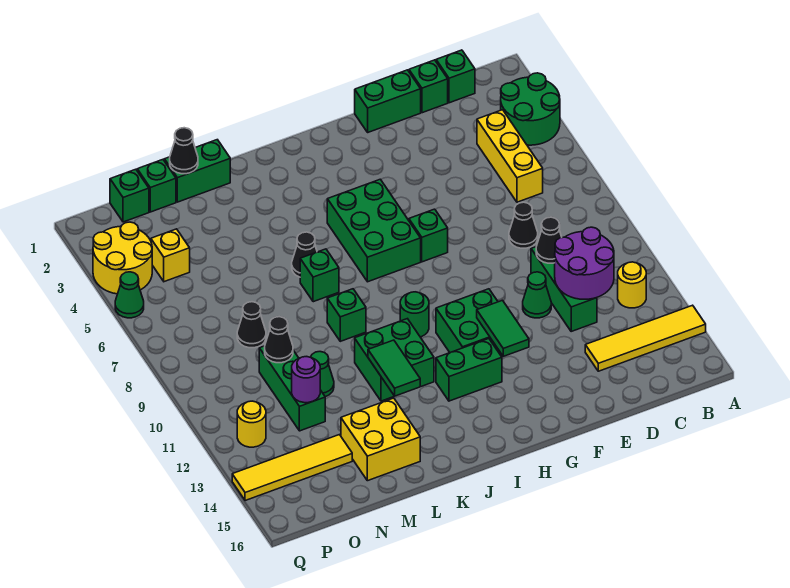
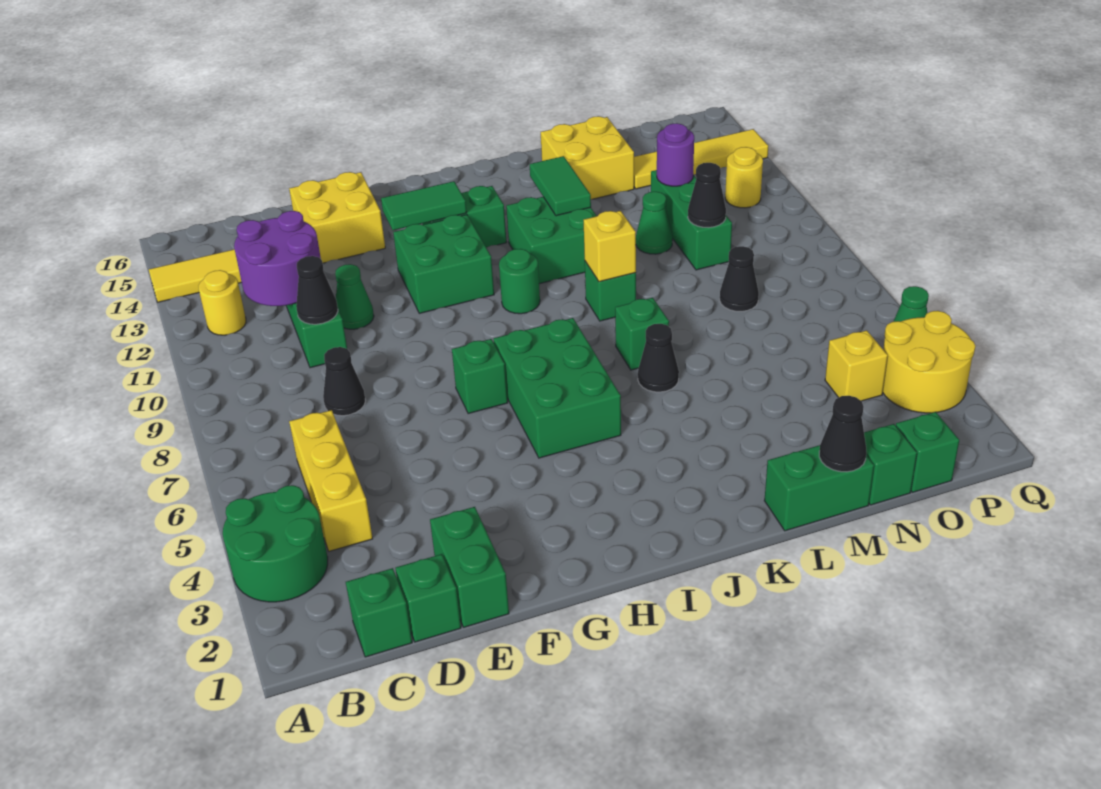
green 1x2 brick [355,70,421,132] -> green 1x2 brick turned to [430,507,509,627]
none -> yellow 2x2 brick [289,172,385,263]
green 1x2 tile [477,300,529,356] -> green 1x2 tile turned to [381,181,467,230]
none -> yellow 1x1 brick [584,211,636,282]

